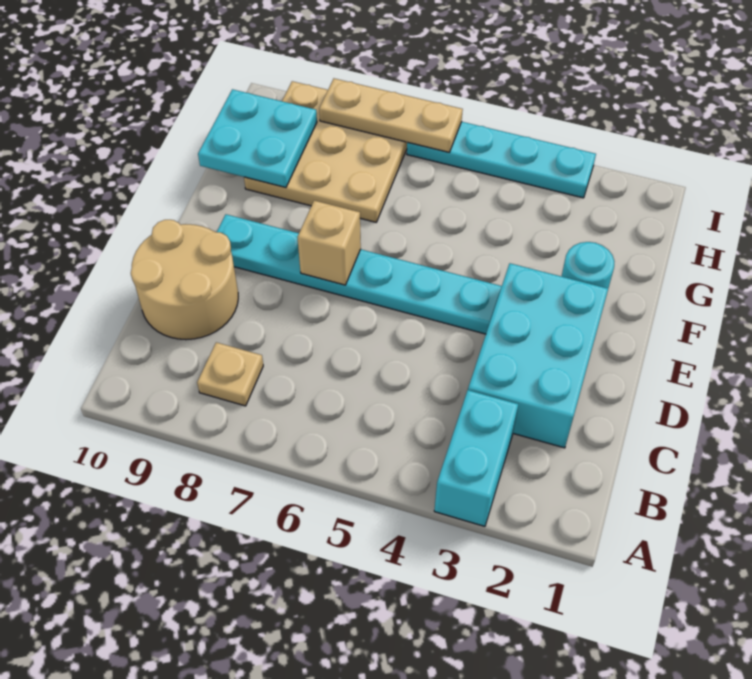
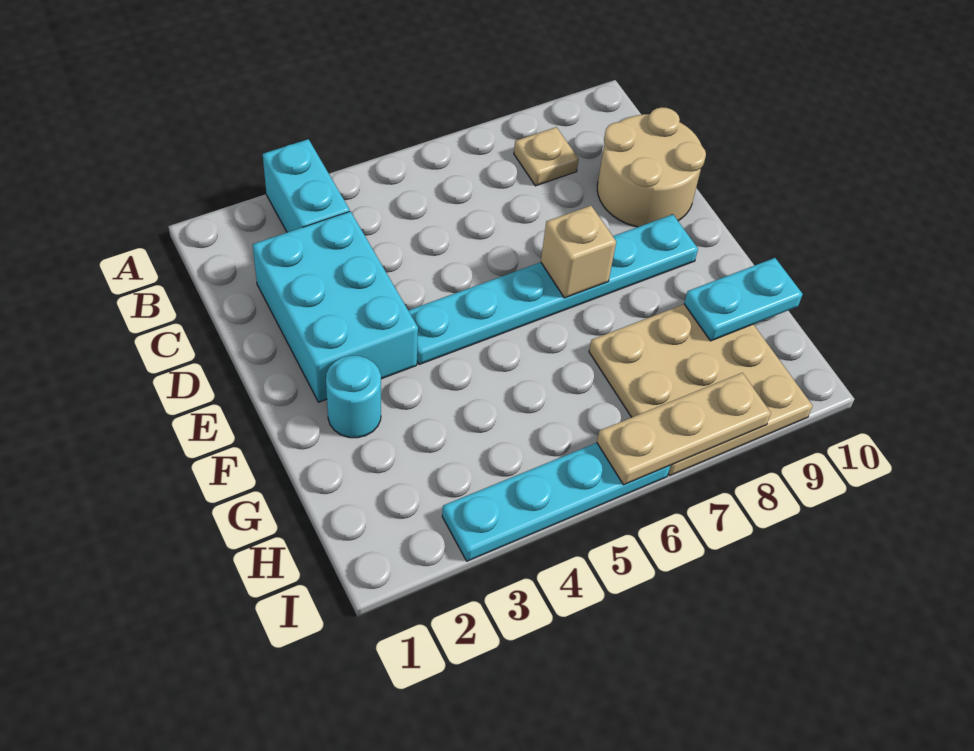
cyan 2x2 plate [198,89,317,187] -> cyan 1x2 plate [684,258,803,341]

